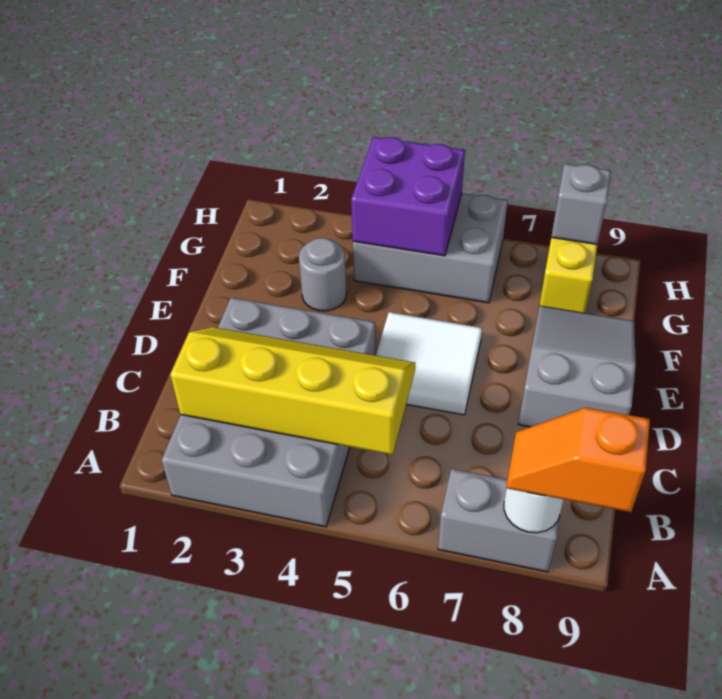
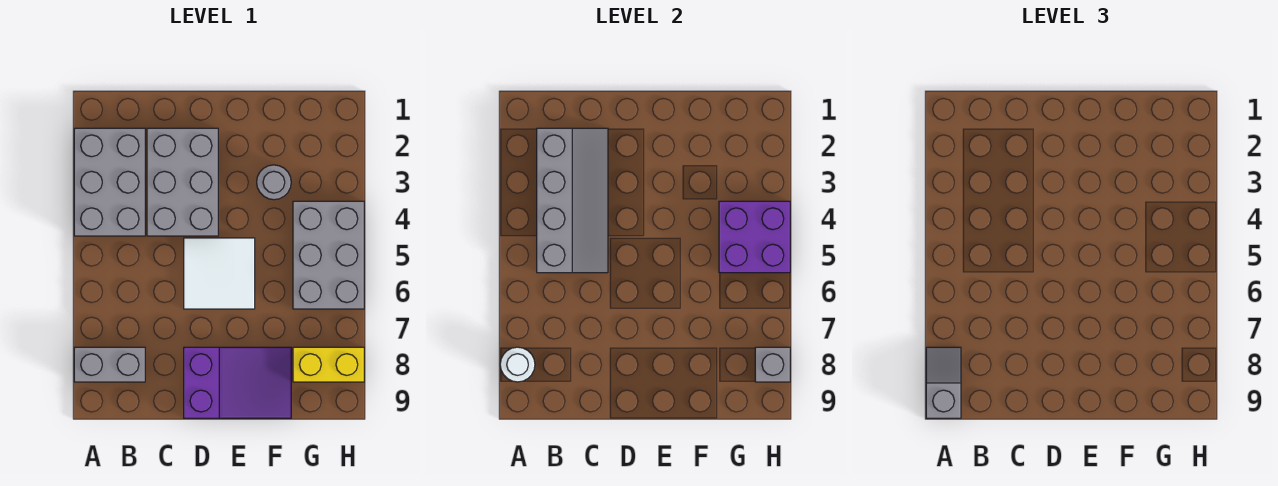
grey 1x2 brick [438,469,560,572] -> grey 1x2 brick turned to [74,347,145,382]
orange 1x2 slope [506,408,650,512] -> grey 1x2 slope [926,347,961,418]
yellow 2x4 slope [170,327,415,455] -> grey 2x4 slope [537,128,608,273]
grey 2x3 slope [518,306,636,427] -> purple 2x3 slope [184,347,291,418]

